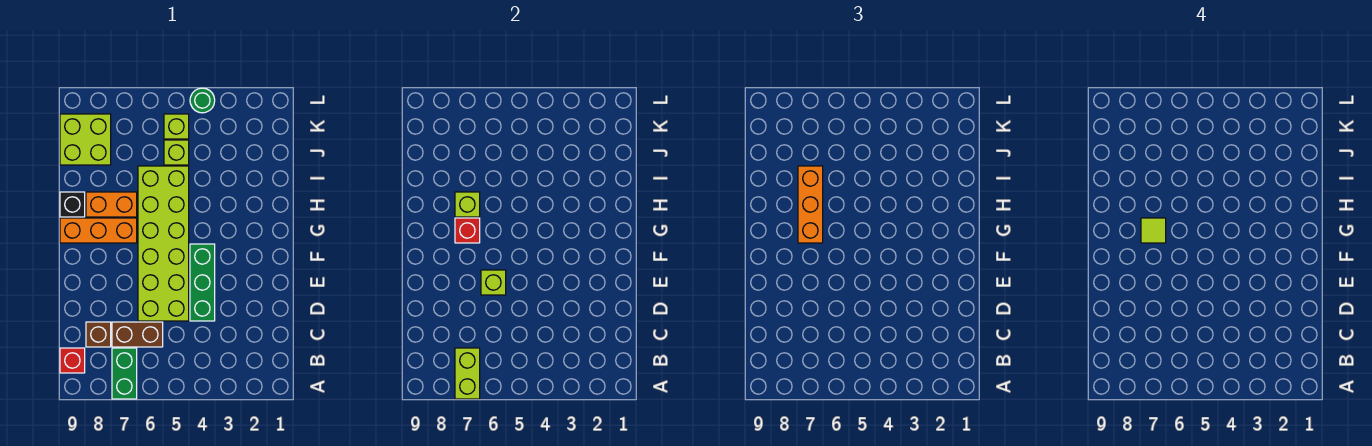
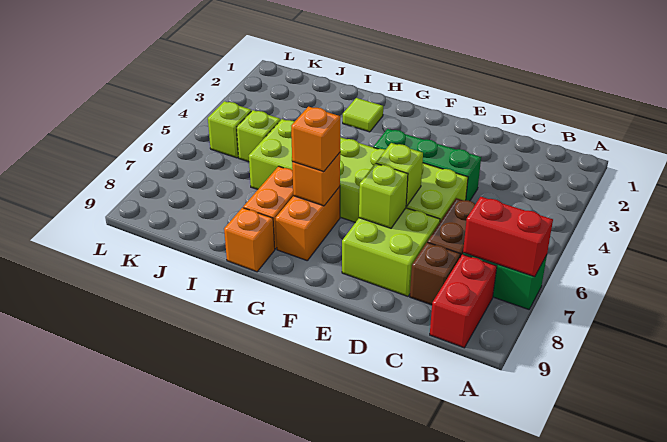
lime 1x2 brick [455,348,480,399] -> red 1x2 brick [463,197,553,277]
red 1x1 brick [60,348,85,373] -> red 1x2 brick [430,254,497,348]
orange 1x3 brick [60,218,137,243] -> orange 1x2 brick [276,187,340,260]
red 1x1 brick [455,218,480,243] -> orange 1x1 brick [292,153,340,206]
orange 1x3 brick [798,166,823,243] -> orange 1x1 brick [291,107,340,172]
lime 1x1 tile [1141,218,1166,243] -> lime 1x1 tile moved to [343,98,383,132]
lime 1x1 brick [455,192,480,217] -> lime 1x1 brick moved to [359,163,408,228]
black 1x1 brick [60,192,85,217] -> orange 1x1 brick [224,208,275,272]
lime 2x2 brick [60,114,111,165] -> lime 2x2 brick moved to [342,208,440,296]
green 1x1 round brick [190,88,215,113] -> none

